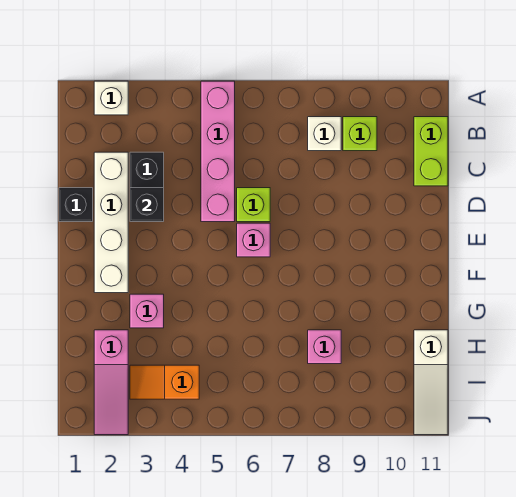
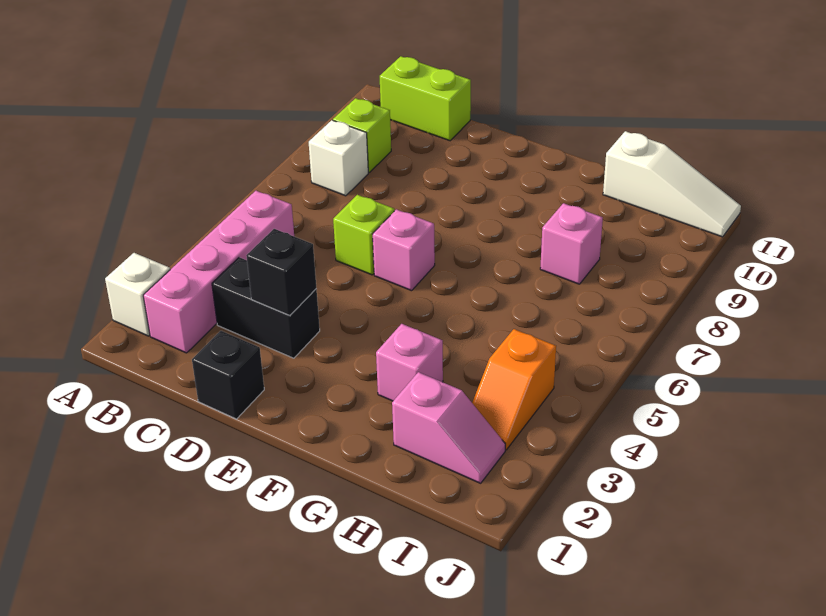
pink 1x4 brick [201,81,235,222] -> pink 1x4 brick turned to [143,191,294,353]
white 1x4 brick [94,152,128,293] -> none
pink 1x3 slope [94,330,128,435] -> pink 1x2 slope [392,372,505,483]

